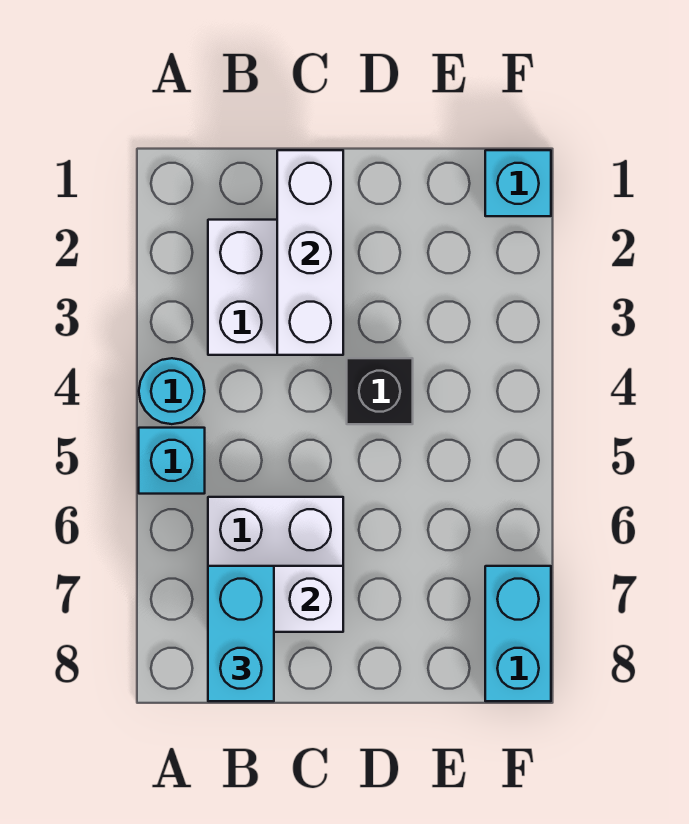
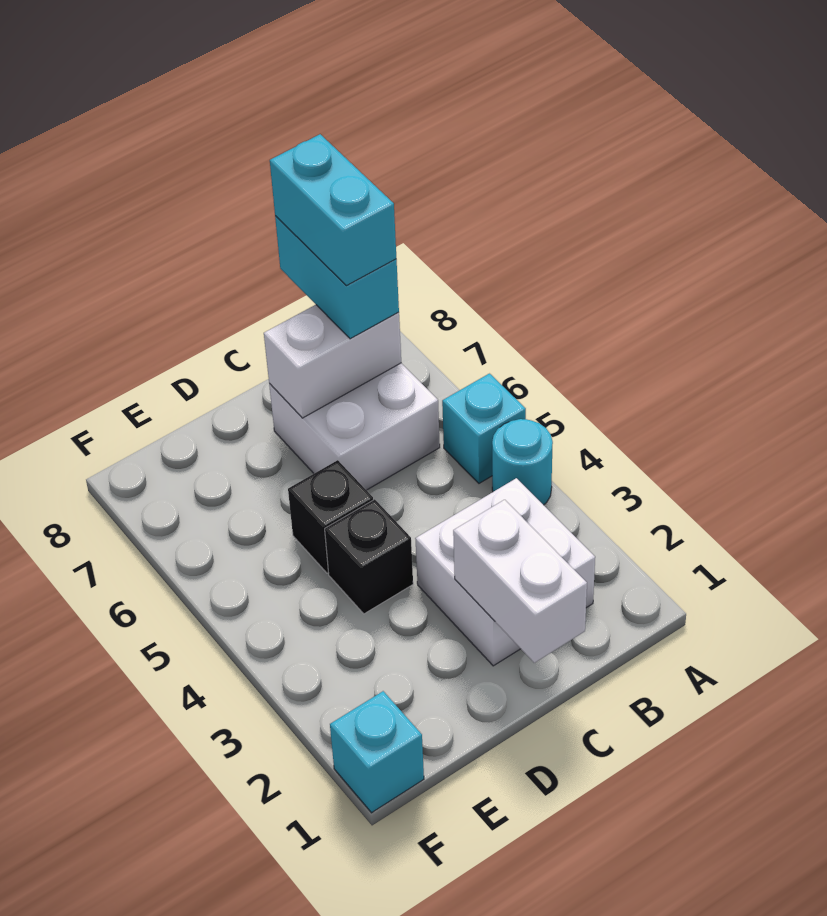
white 1x3 brick [277,150,343,355] -> white 1x2 brick [453,500,587,663]
none -> black 1x1 brick [288,460,373,573]
cyan 1x2 brick [485,566,551,701] -> cyan 1x2 brick moved to [270,134,396,286]

